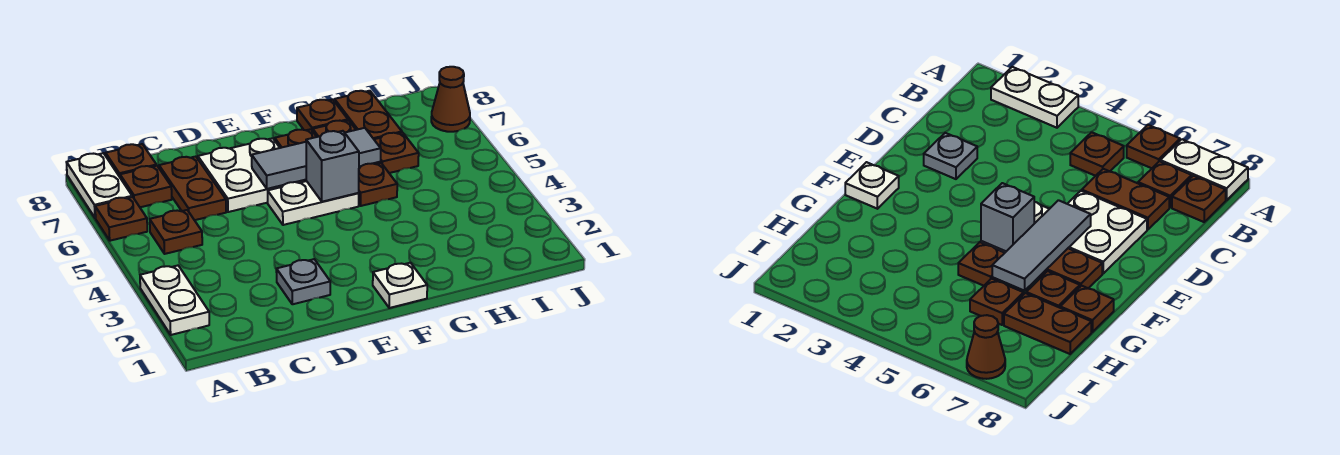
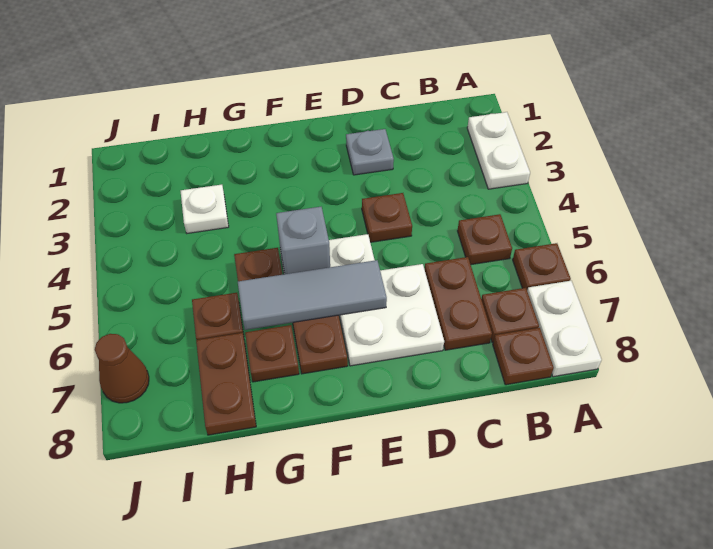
white 1x1 plate [373,263,427,308] -> white 1x1 plate moved to [181,185,229,233]
brown 1x1 plate [297,99,348,131] -> brown 1x1 plate moved to [362,193,412,242]

